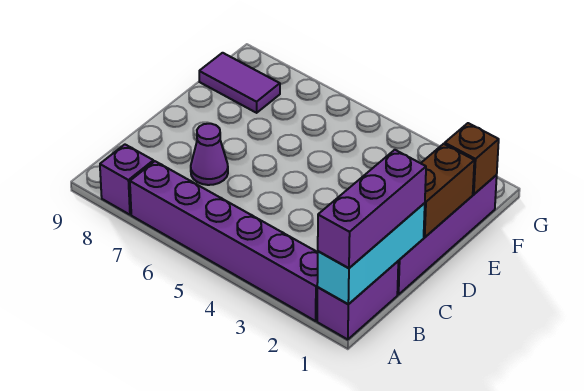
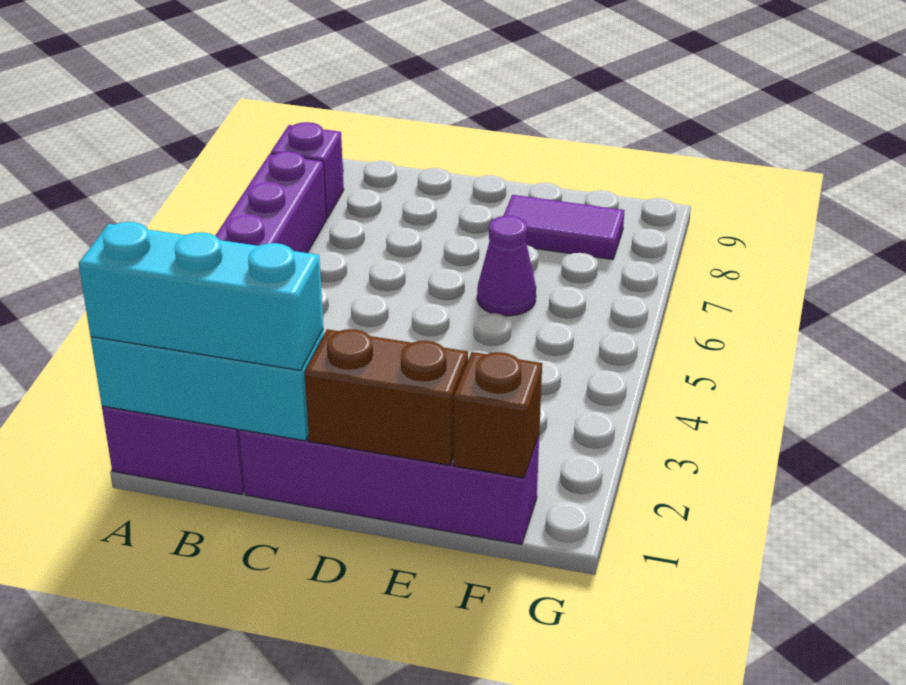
purple 1x3 brick [318,150,426,268] -> cyan 1x3 brick [79,222,323,370]
purple 1x1 cone [191,124,228,185] -> purple 1x1 cone moved to [477,216,536,316]
purple 1x2 tile [199,53,280,113] -> purple 1x2 tile turned to [503,195,624,260]

